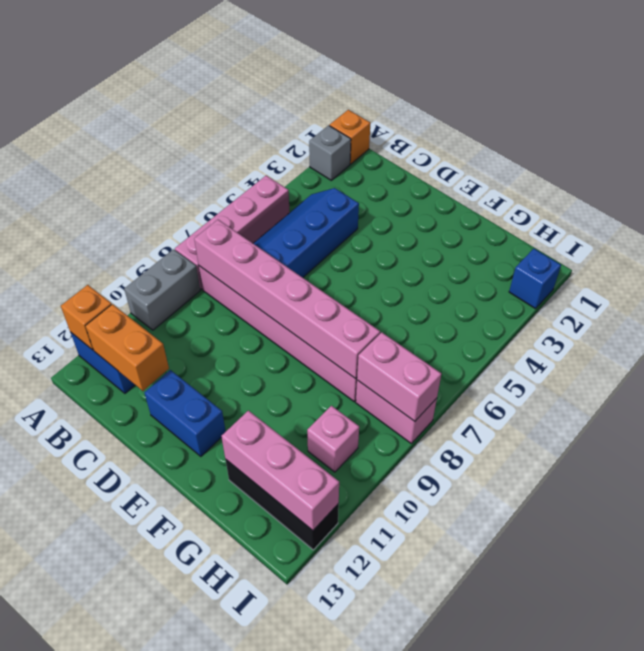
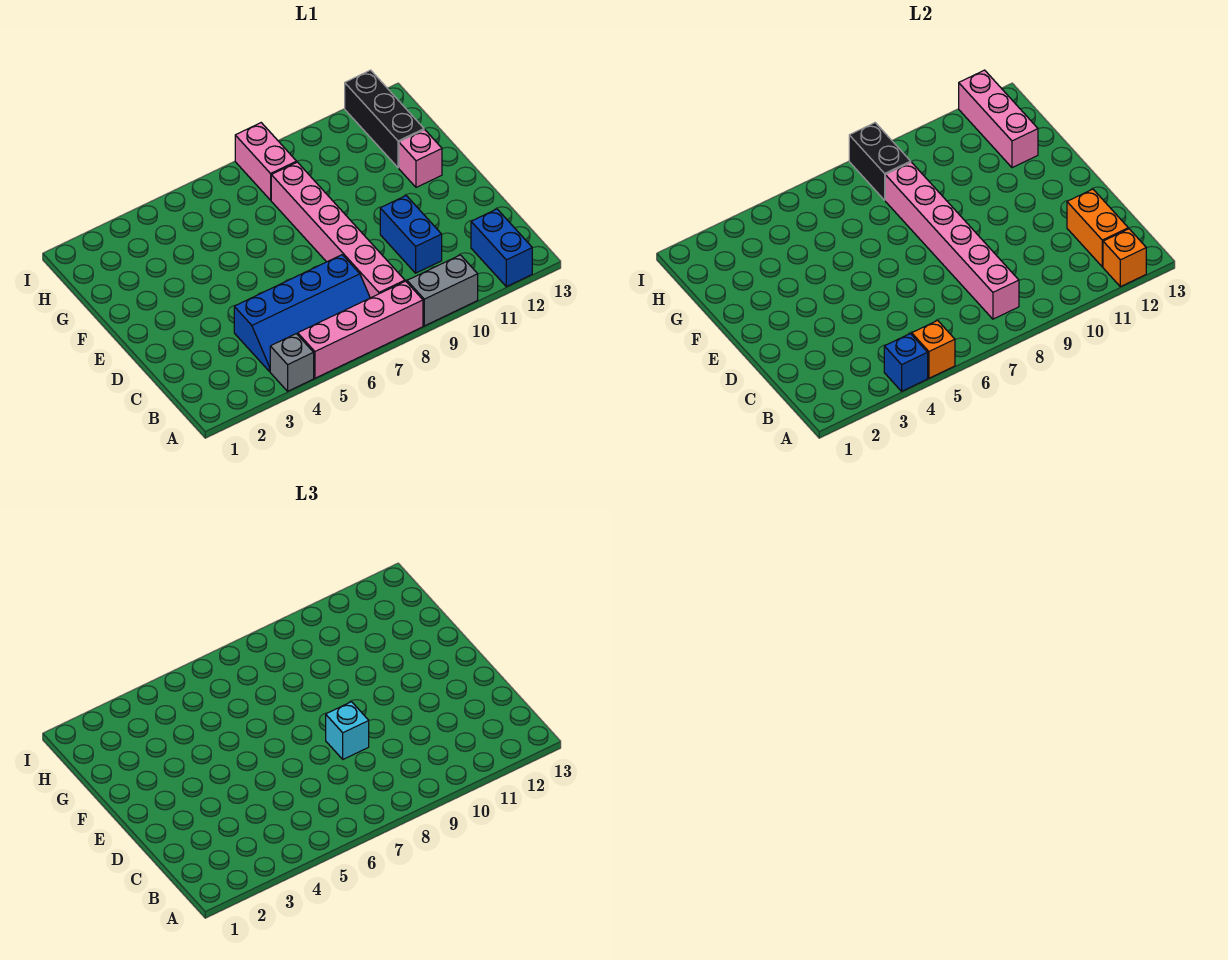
orange 1x1 brick [330,110,370,164] -> orange 1x1 brick moved to [912,320,955,378]
grey 1x1 brick [309,125,351,180] -> grey 1x1 brick moved to [270,334,314,391]
none -> cyan 1x1 brick [326,702,369,759]
blue 1x2 brick [144,370,226,456] -> blue 1x2 brick moved to [380,196,442,273]
pink 1x2 brick [357,332,442,422] -> black 1x2 brick [849,123,911,200]
pink 1x1 brick [307,406,359,472] -> pink 1x1 brick moved to [399,130,442,187]
blue 1x1 brick [509,249,561,309] -> blue 1x1 brick moved to [884,334,928,391]

